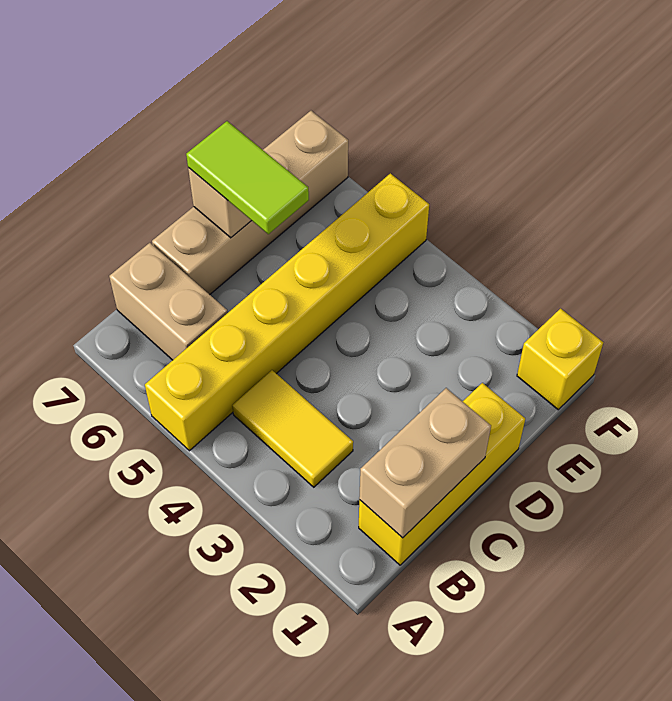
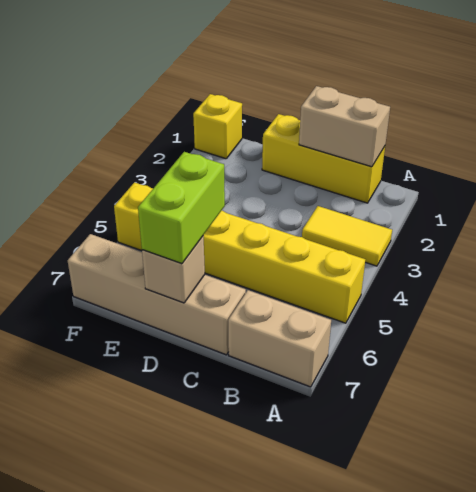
yellow 1x2 tile [232,370,353,487] -> yellow 1x2 tile turned to [302,206,392,266]
tan 1x2 brick [109,243,228,360] -> tan 1x2 brick turned to [228,290,331,387]
lime 1x2 tile [186,121,309,234] -> lime 1x2 brick [138,152,225,264]

